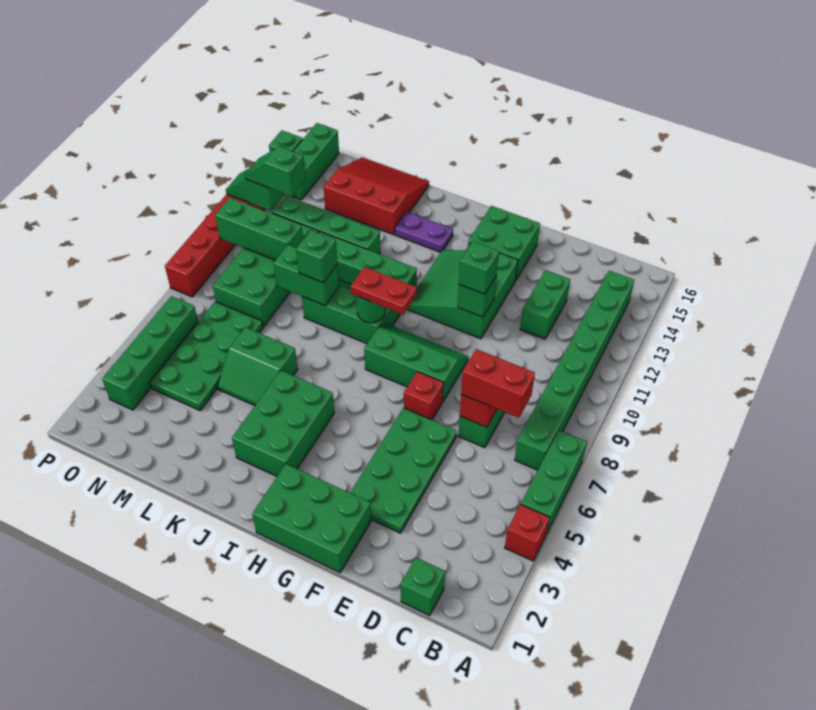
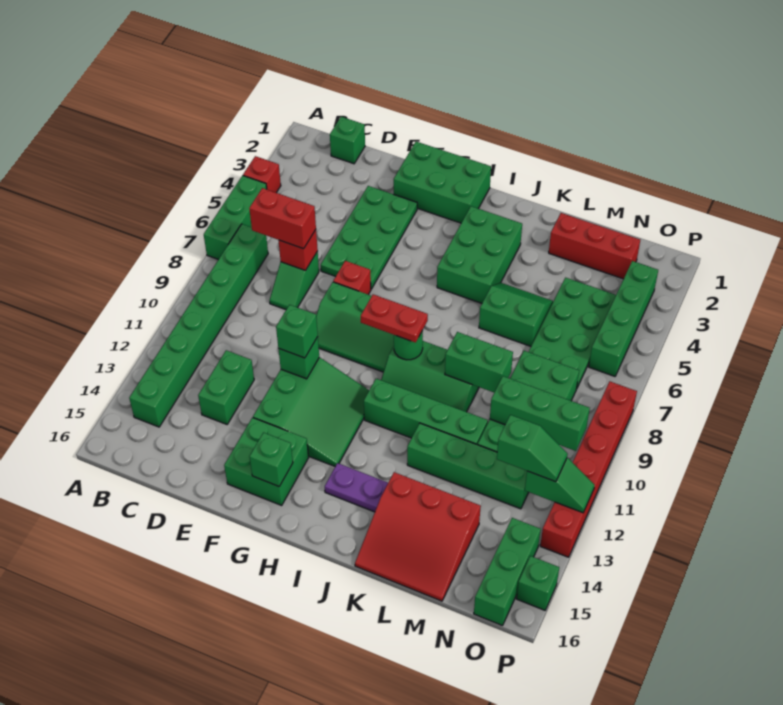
green 1x1 brick [296,230,337,283] -> green 1x1 brick moved to [249,433,293,486]
none -> red 1x3 brick [549,213,640,279]

